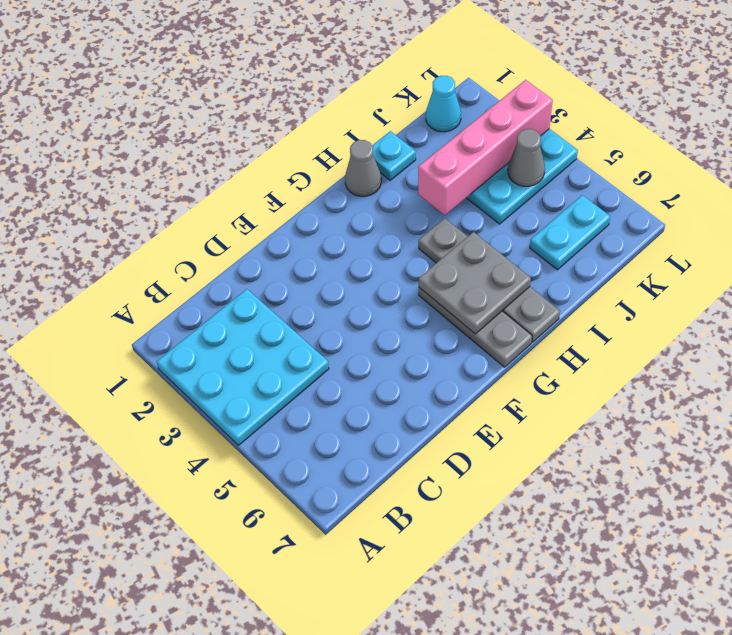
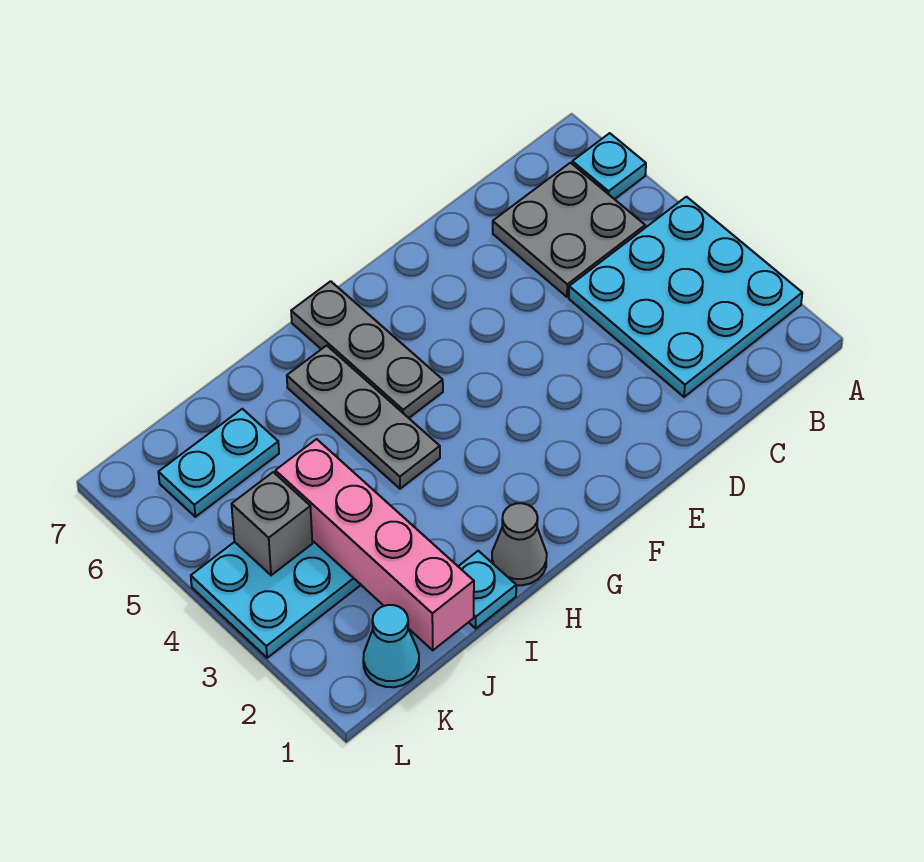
none -> cyan 1x1 plate [572,133,646,199]
grey 2x2 plate [418,232,531,334] -> grey 2x2 plate moved to [493,163,645,297]
grey 1x4 plate [418,218,560,342] -> grey 1x3 plate [287,345,440,489]
pink 1x4 brick [418,80,553,215] -> pink 1x4 brick turned to [275,439,474,650]
grey 1x1 cone [508,129,545,186] -> grey 1x1 brick [232,472,312,575]

